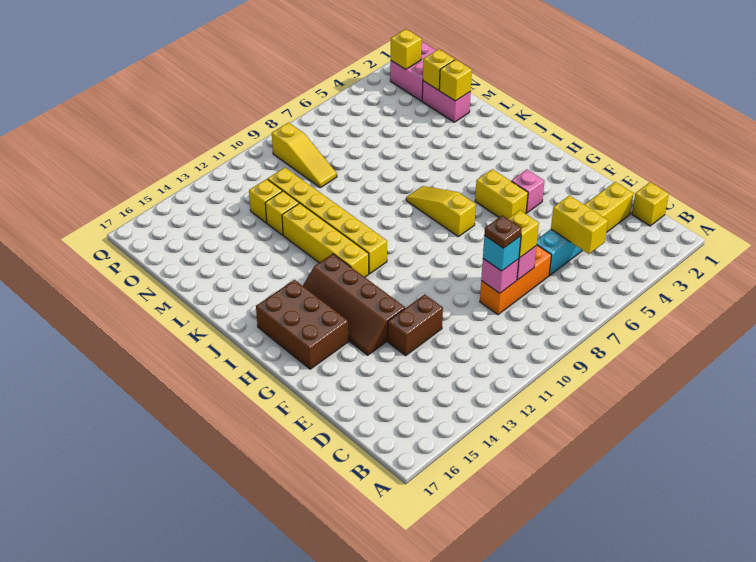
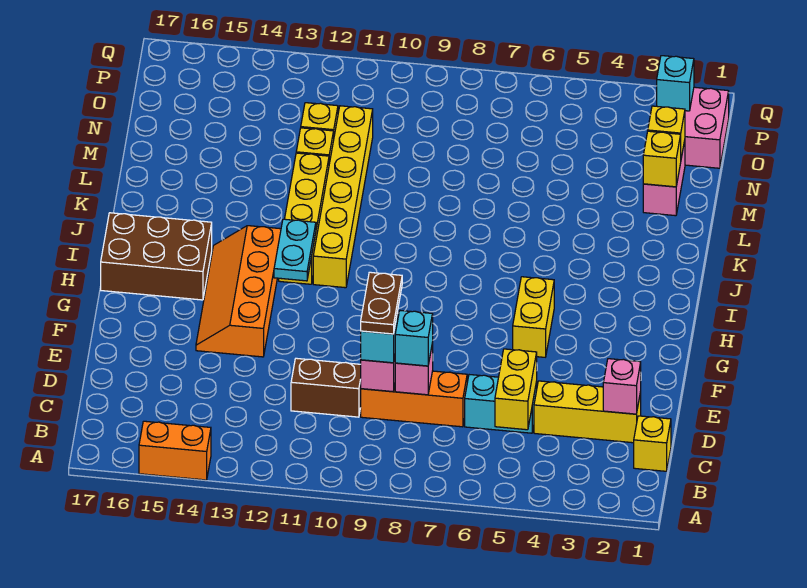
none -> orange 1x2 brick [139,421,211,480]
yellow 1x1 brick [508,210,539,258] -> cyan 1x1 brick [395,311,433,366]
brown 1x1 plate [484,215,522,248] -> brown 1x2 plate [361,272,402,334]
brown 1x2 brick [388,294,443,356] -> brown 1x2 brick moved to [291,358,361,417]
brown 2x4 slope [303,254,405,355] -> orange 2x4 slope [196,226,281,357]
pink 1x1 brick [511,170,544,213] -> pink 1x1 brick moved to [603,359,641,414]
brown 2x3 brick [256,280,348,369] -> brown 2x3 brick turned to [101,213,212,300]
yellow 1x3 slope [406,186,476,237] -> none
none -> cyan 1x2 plate [274,219,316,281]
yellow 1x3 slope [272,123,337,188] -> none
yellow 1x1 brick [391,29,422,69] -> cyan 1x1 brick [657,56,694,111]

